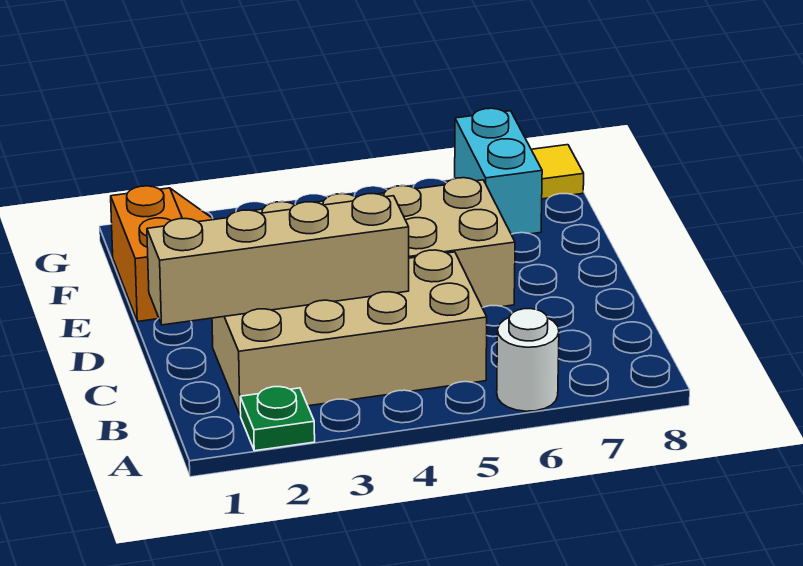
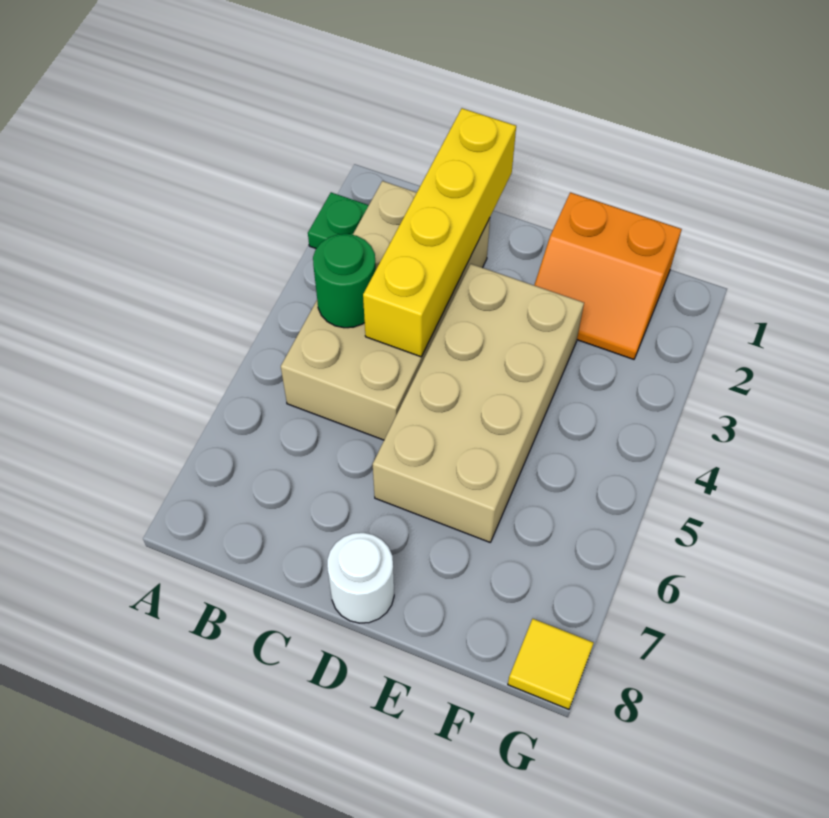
white 1x1 round brick [497,309,559,411] -> white 1x1 round brick moved to [327,533,394,623]
none -> green 1x1 round brick [313,234,376,328]
tan 1x4 brick [147,194,409,325] -> yellow 1x4 brick [363,108,516,357]
cyan 1x2 brick [455,108,542,234] -> none

